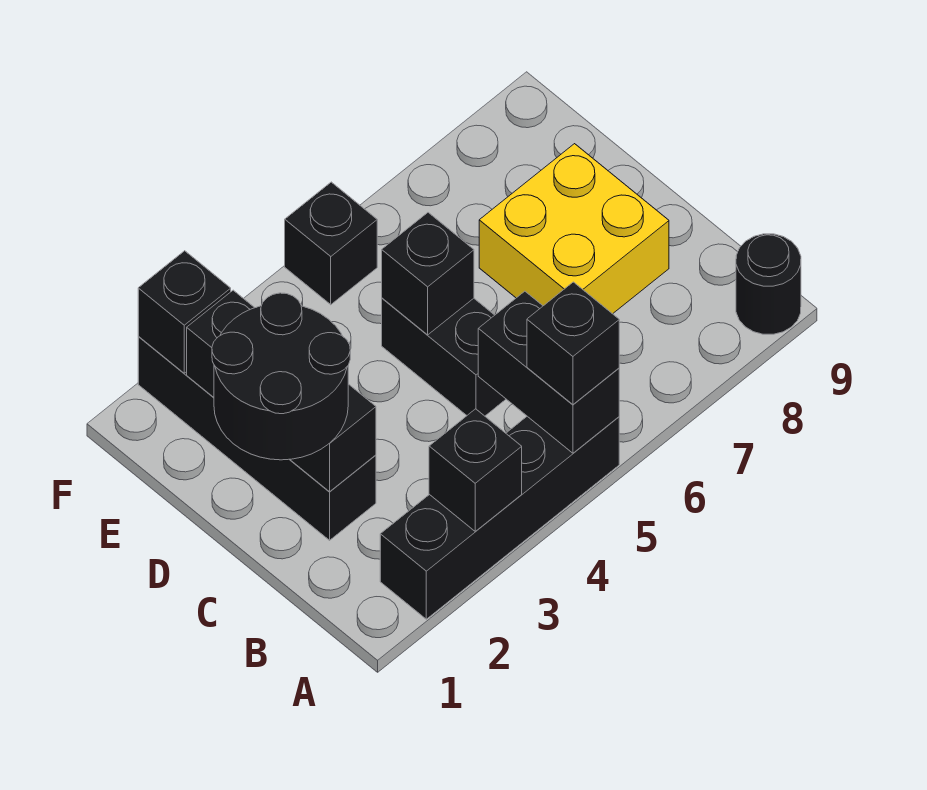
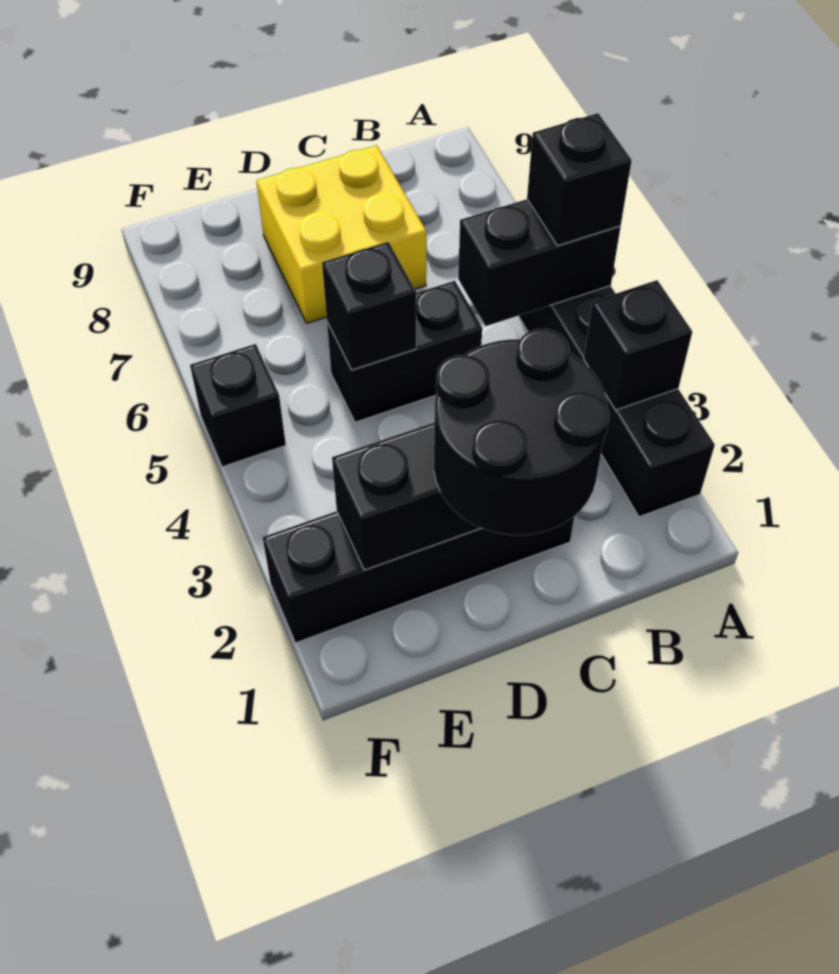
black 1x1 round brick [736,234,801,334] -> none
black 1x1 brick [138,251,231,373] -> none

